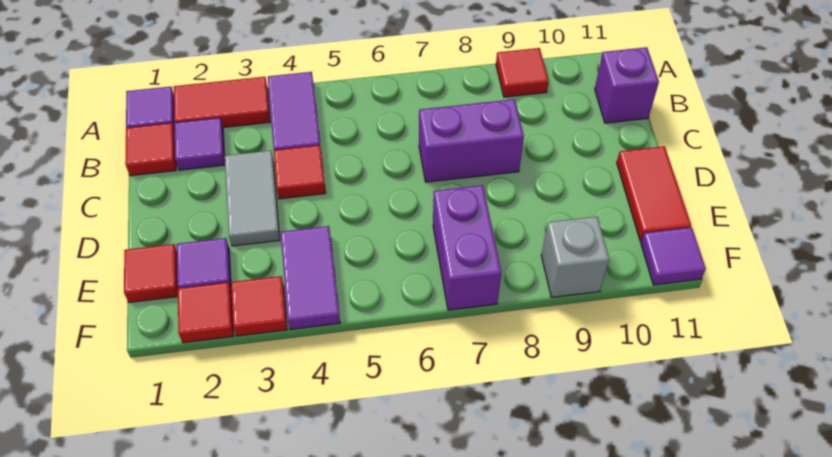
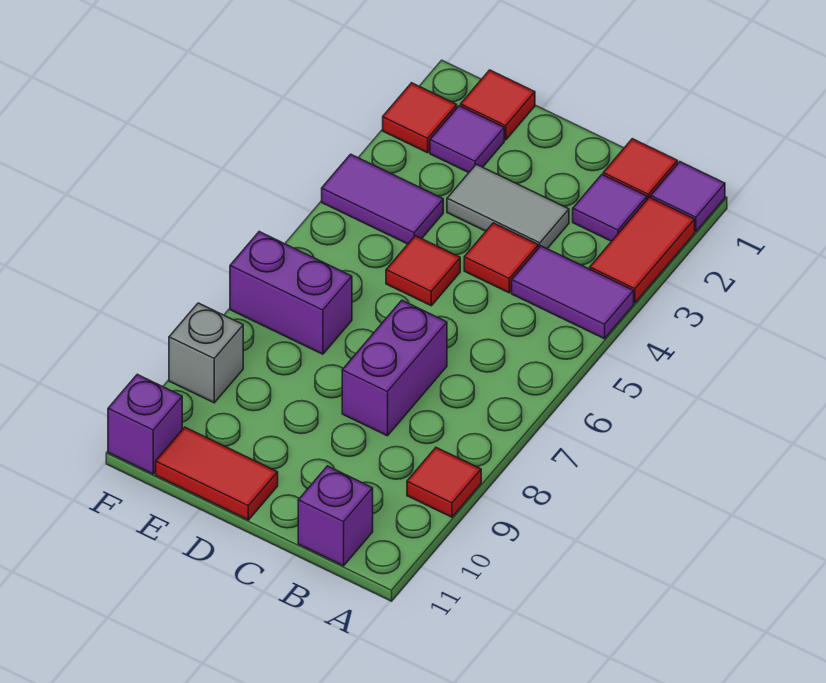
red 1x1 tile [231,276,287,336] -> red 1x1 tile moved to [386,236,460,306]
purple 1x1 tile [641,227,706,285] -> purple 1x1 brick [108,374,182,474]

